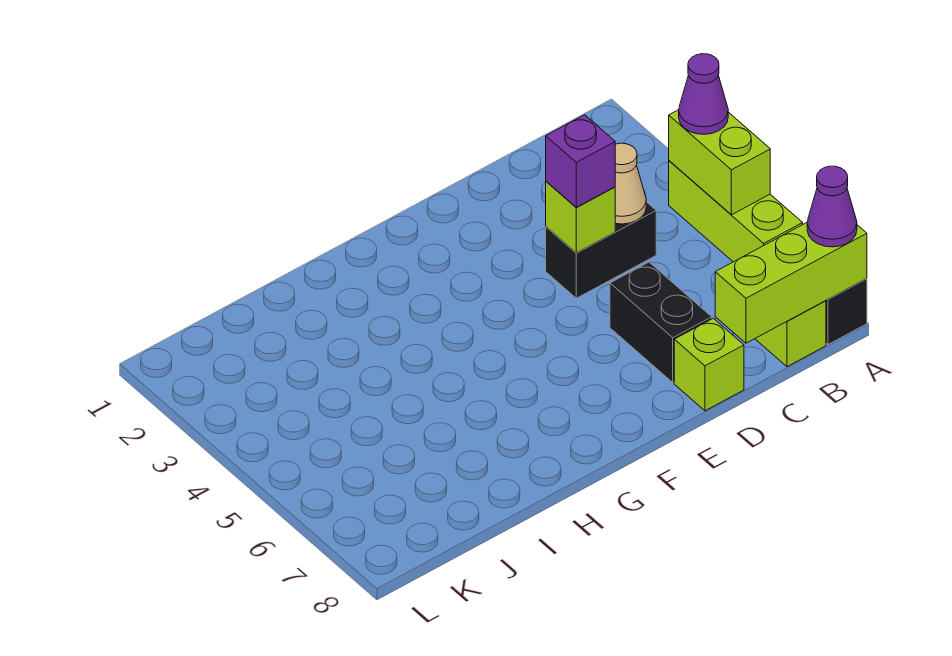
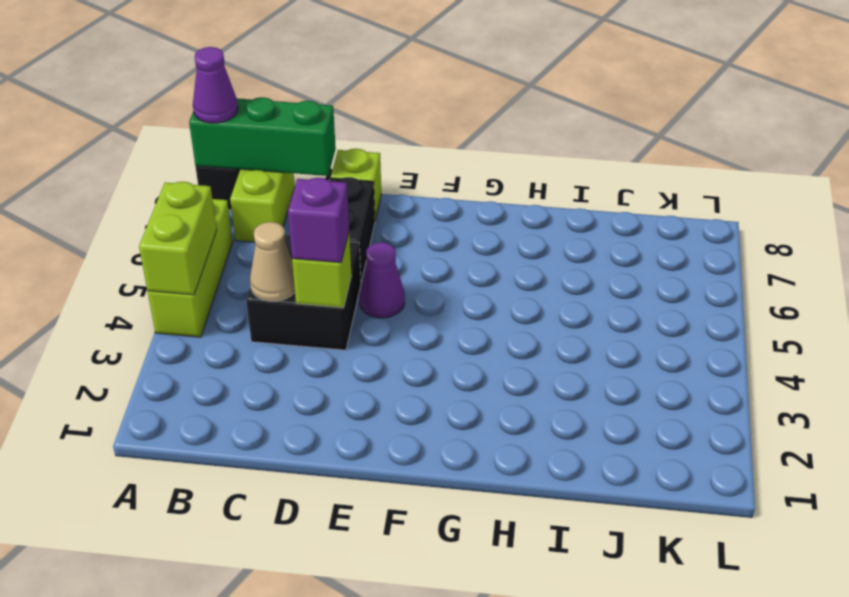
purple 1x1 cone [679,54,728,134] -> purple 1x1 cone moved to [359,242,405,318]
lime 1x3 brick [715,223,867,343] -> green 1x3 brick [189,97,336,176]
black 1x2 brick [546,202,656,298] -> black 2x2 brick [246,235,361,350]

